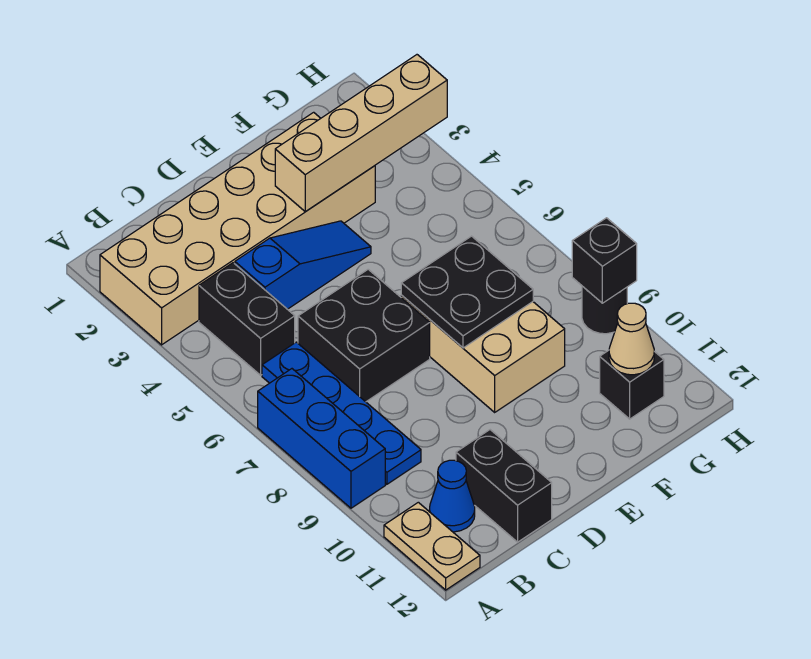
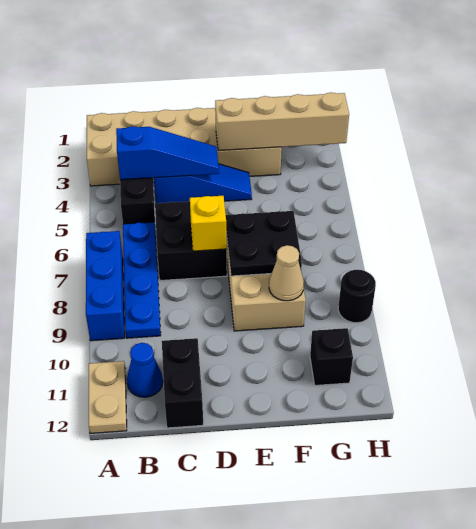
none -> blue 1x3 slope [116,126,219,180]
none -> yellow 1x1 brick [190,196,227,251]
tan 1x1 cone [609,303,654,375] -> tan 1x1 cone moved to [269,245,304,301]
black 1x1 brick [572,218,637,303] -> none

